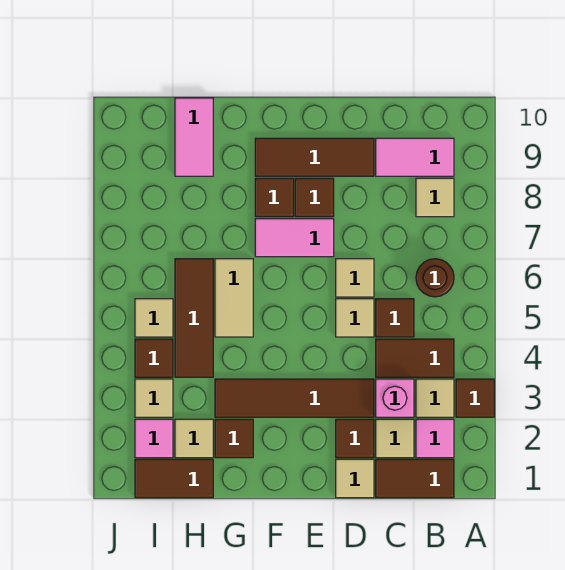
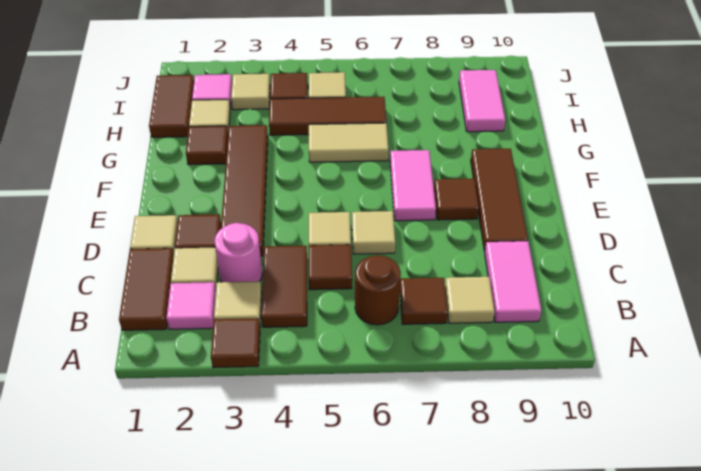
pink 1x1 brick [376,379,414,417] -> pink 1x1 round brick [214,223,262,282]
brown 1x1 tile [255,178,294,217] -> brown 1x1 tile moved to [400,278,448,324]
pink 1x2 tile [175,98,213,176] -> pink 1x2 tile turned to [459,70,505,132]

